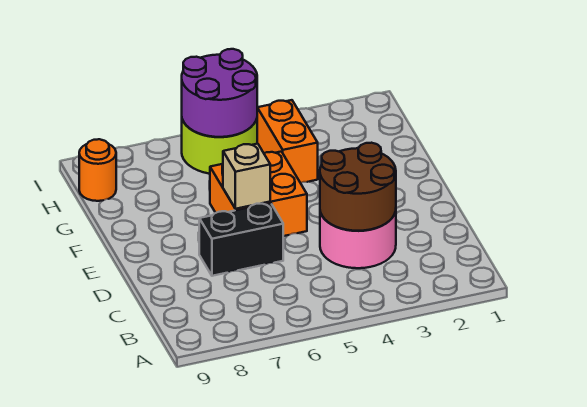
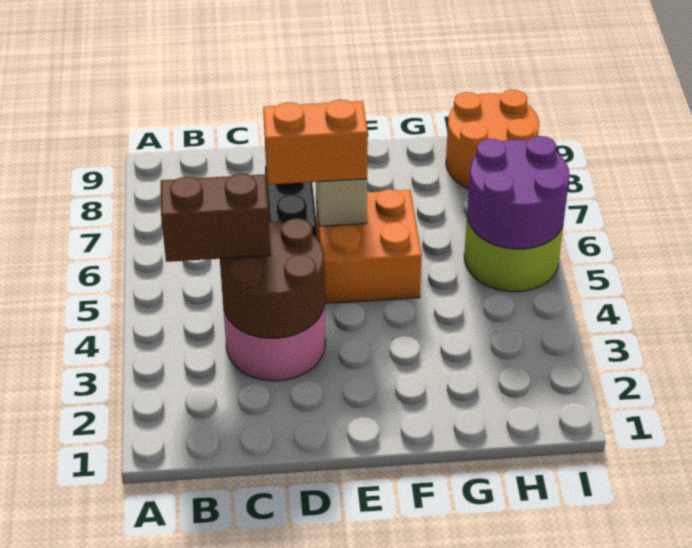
none -> brown 1x2 brick [161,173,271,262]
orange 1x2 brick [257,100,318,183] -> orange 1x2 brick moved to [263,100,368,184]
orange 1x1 round brick [79,139,116,201] -> orange 2x2 round brick [446,90,539,188]

